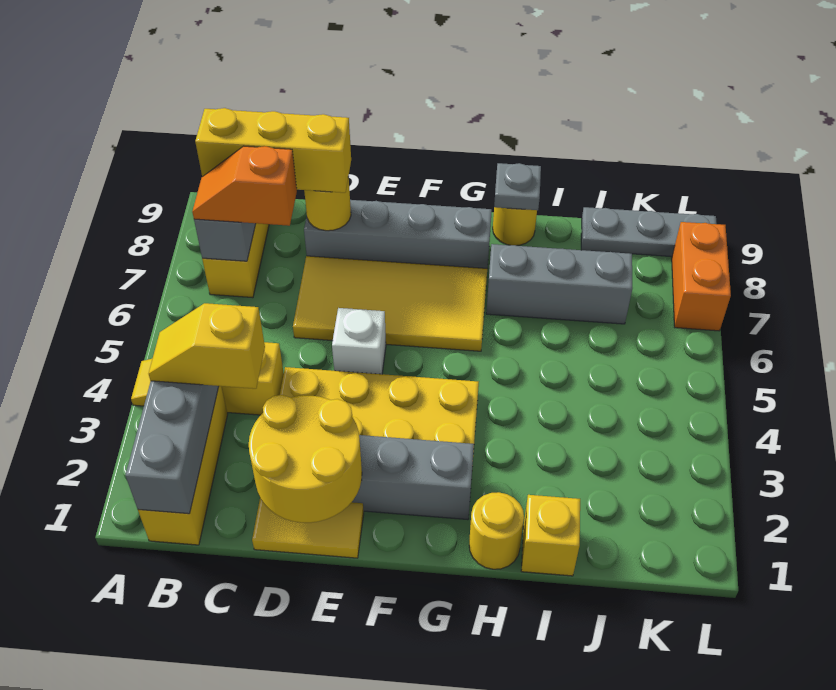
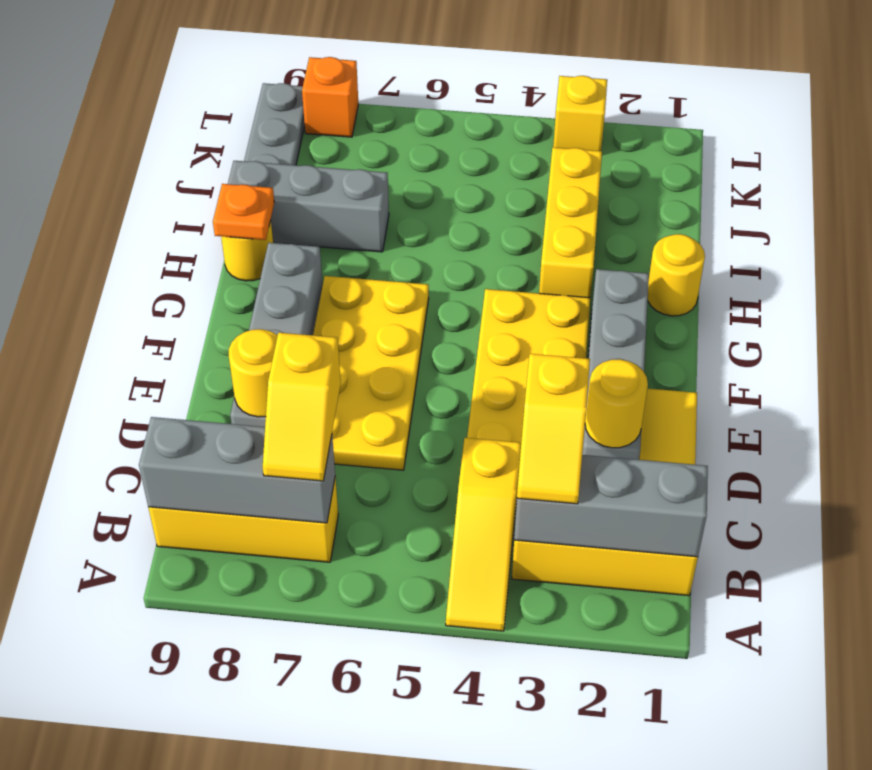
orange 1x2 slope [192,146,297,226] -> yellow 1x2 slope [263,333,341,481]
yellow 1x3 brick [195,108,351,193] -> yellow 1x3 brick moved to [539,147,602,298]
yellow 2x2 round brick [249,395,362,523] -> yellow 1x1 round brick [585,359,648,448]
yellow 2x4 tile [293,256,487,351] -> yellow 2x4 plate [313,276,429,470]
white 1x1 brick [332,308,386,374] -> none
grey 1x3 brick [486,244,633,324] -> grey 1x3 brick turned to [228,161,389,252]
grey 1x1 plate [494,163,541,210] -> orange 1x1 plate [213,184,274,240]
yellow 1x1 brick [521,495,580,576] -> yellow 1x1 brick moved to [553,76,607,151]
orange 1x2 brick [672,222,731,331] -> orange 1x1 brick [302,57,358,137]

